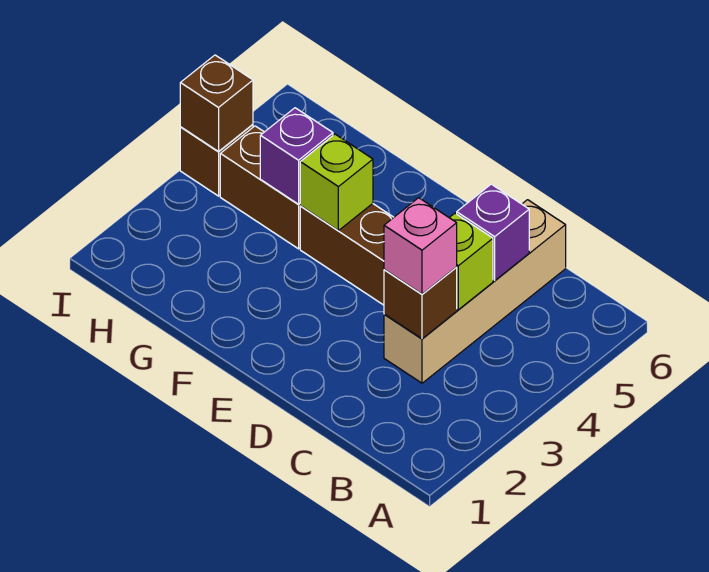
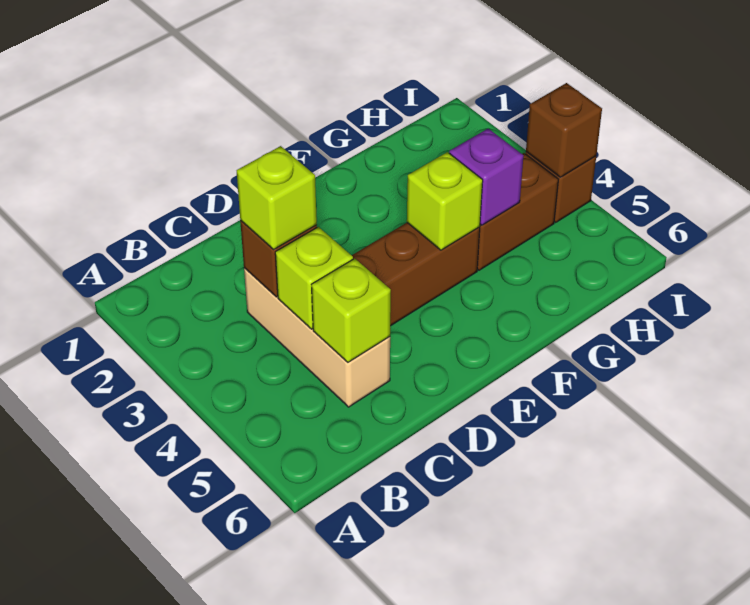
tan 1x4 brick [384,200,566,383] -> tan 1x3 brick [244,268,390,407]
pink 1x1 brick [384,198,457,294] -> lime 1x1 brick [237,146,317,249]
purple 1x1 brick [457,184,529,280] -> lime 1x1 brick [312,259,391,362]

